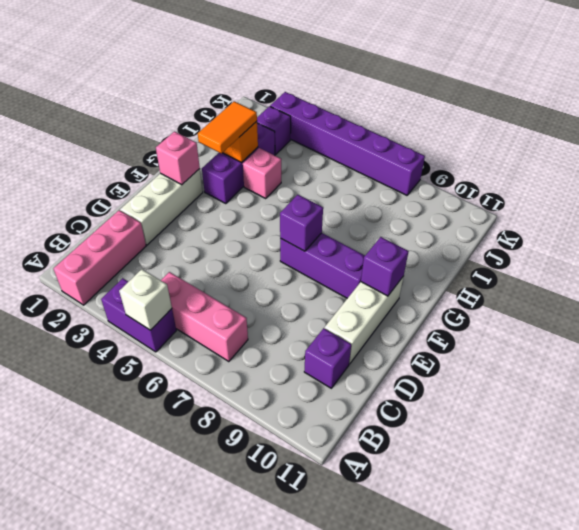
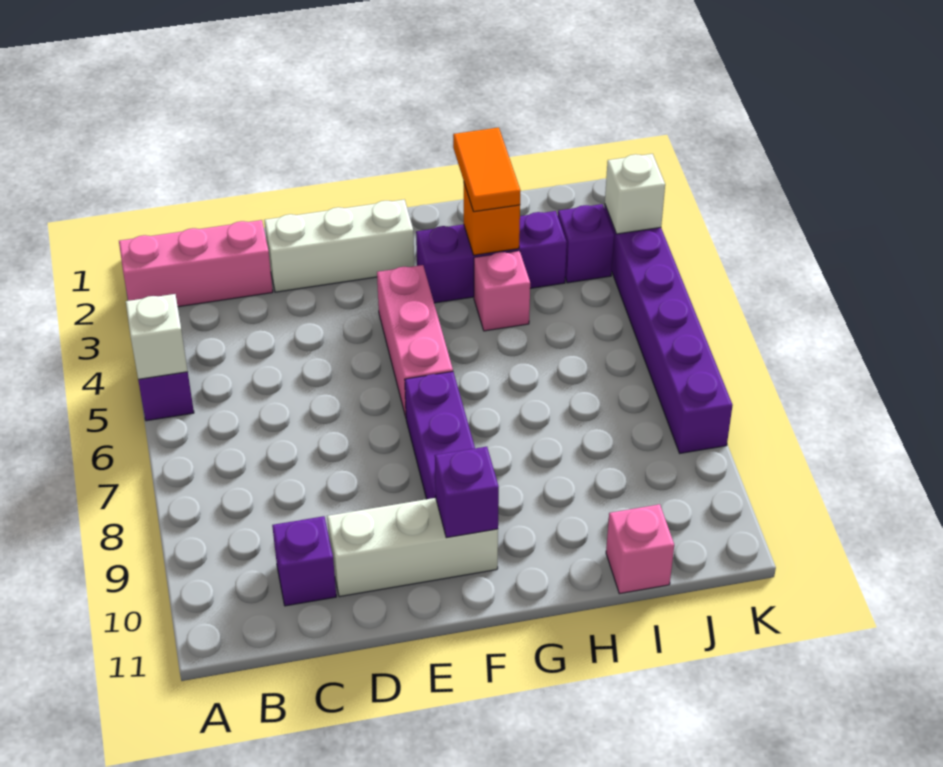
pink 1x3 brick [161,272,248,362] -> pink 1x3 brick moved to [377,265,453,417]
pink 1x1 brick [156,132,200,185] -> pink 1x1 brick moved to [606,504,674,594]
purple 1x1 brick [280,195,323,251] -> none
orange 1x2 tile [198,101,257,153] -> orange 1x2 tile turned to [453,128,520,212]
none -> white 1x1 brick [605,154,665,234]

